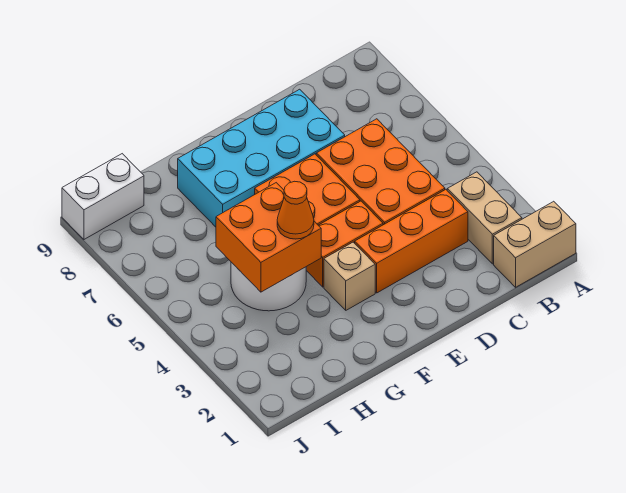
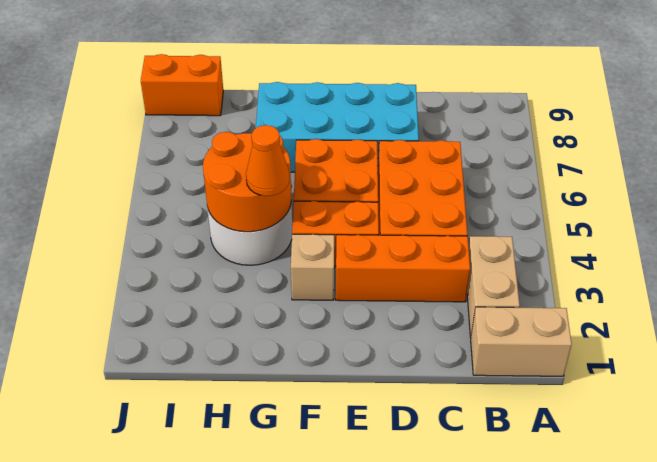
orange 2x2 brick [216,183,321,292] -> orange 2x2 round brick [203,132,292,232]
white 1x2 brick [62,154,144,239] -> orange 1x2 brick [141,54,223,116]

